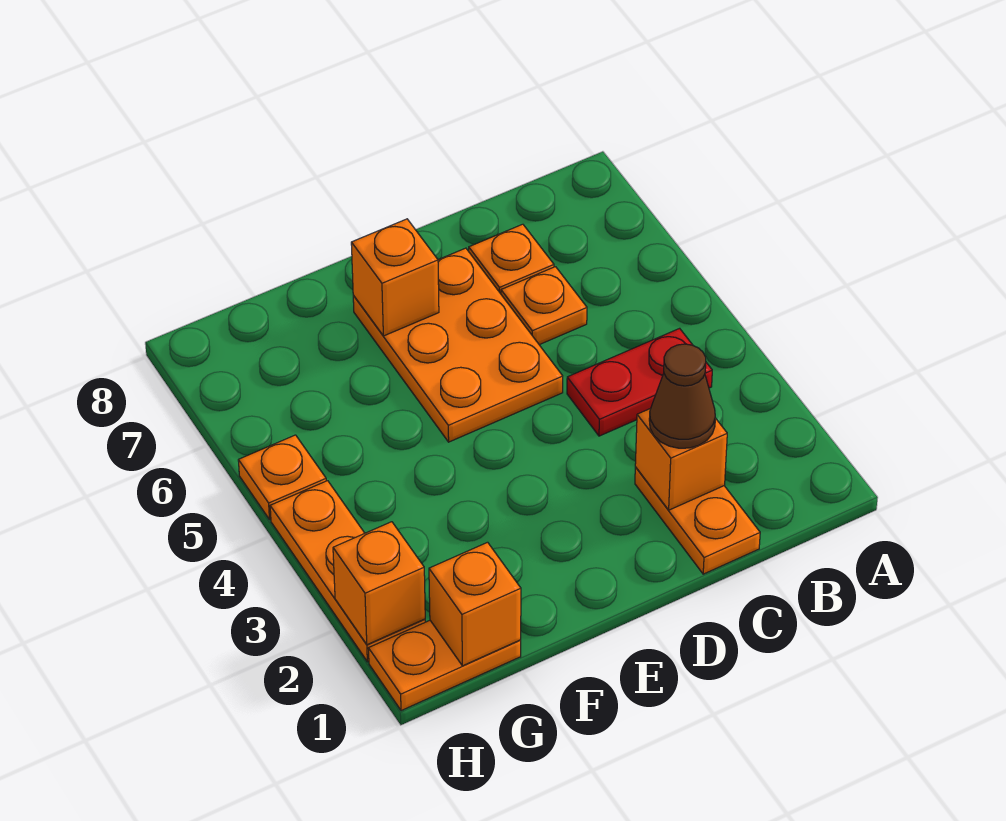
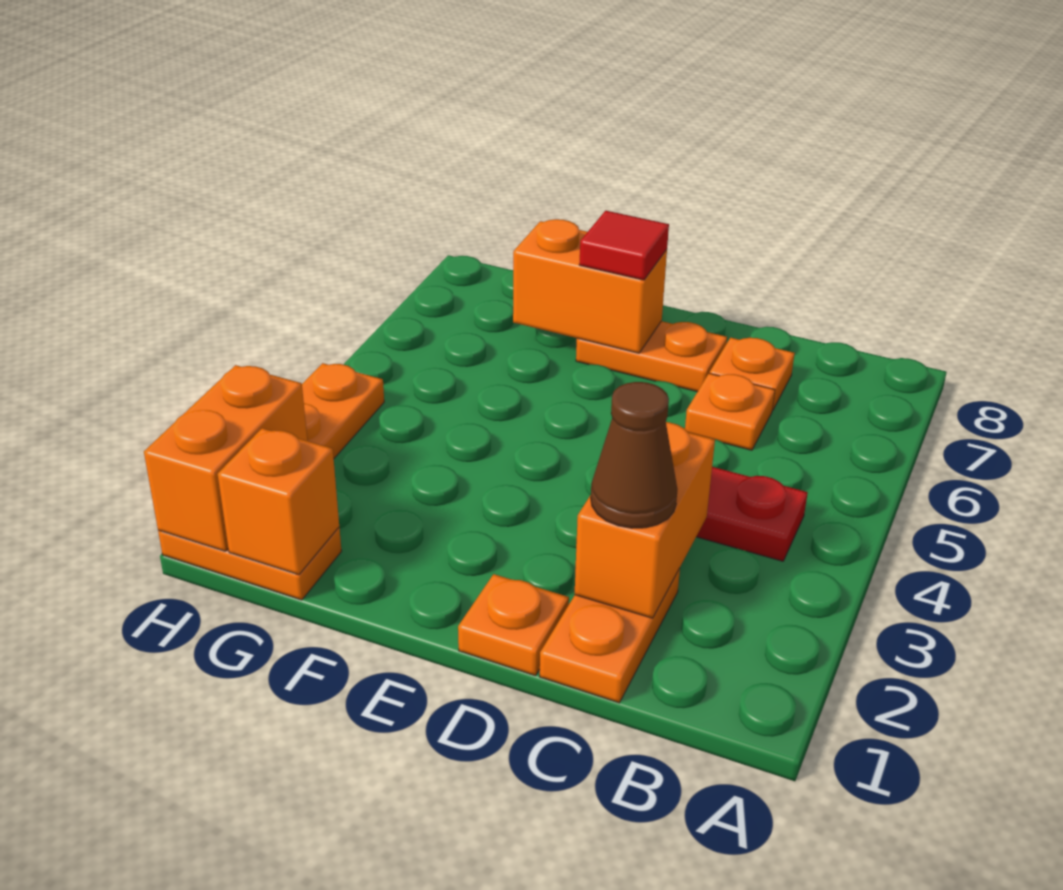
orange 1x1 brick [635,409,727,510] -> orange 1x2 brick [575,422,715,618]
orange 2x3 plate [353,248,563,442] -> orange 1x2 plate [576,321,727,392]
orange 1x1 brick [351,219,439,336] -> orange 1x2 brick [513,219,667,353]
none -> red 1x1 tile [579,211,669,280]
orange 1x1 brick [333,522,425,645] -> orange 1x2 brick [144,365,307,551]
orange 1x1 plate [238,435,326,519] -> orange 1x1 plate moved to [458,574,569,676]

